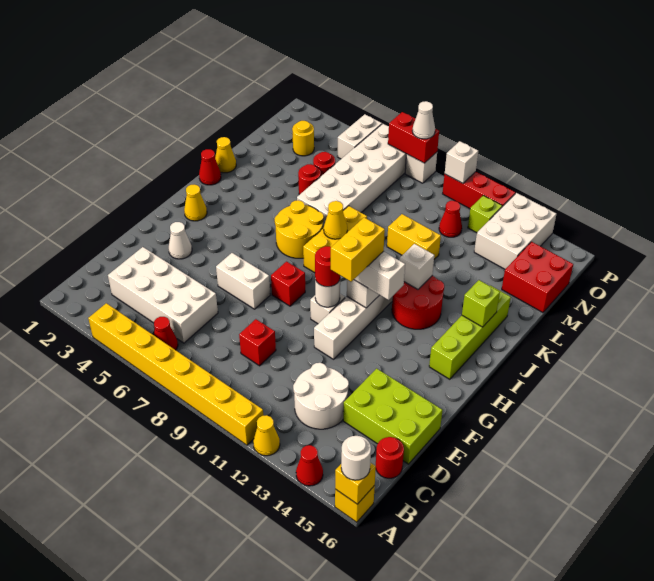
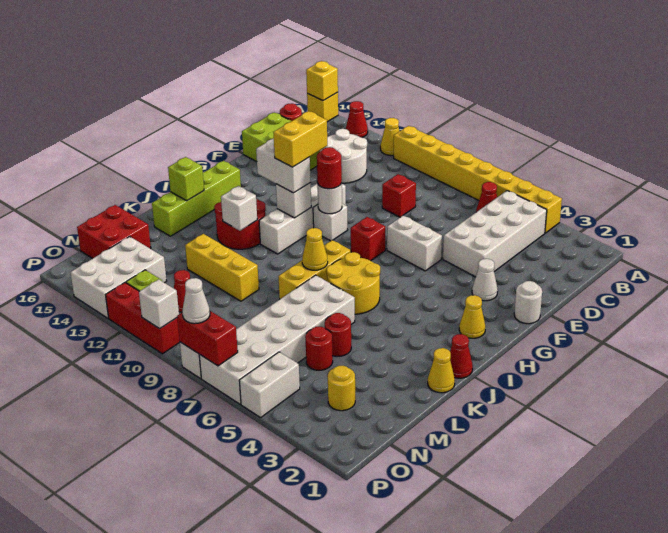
white 1x1 round brick [341,436,371,480] -> white 1x1 round brick moved to [514,281,542,324]
white 2x4 brick [108,247,218,343] -> white 2x4 brick turned to [443,191,547,277]
yellow 1x2 brick [387,214,441,259] -> yellow 1x3 brick [185,234,259,301]

